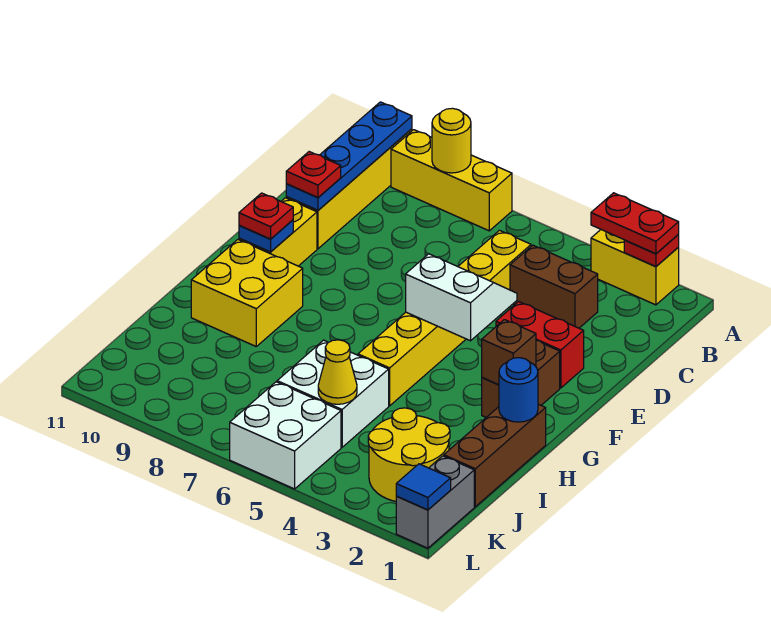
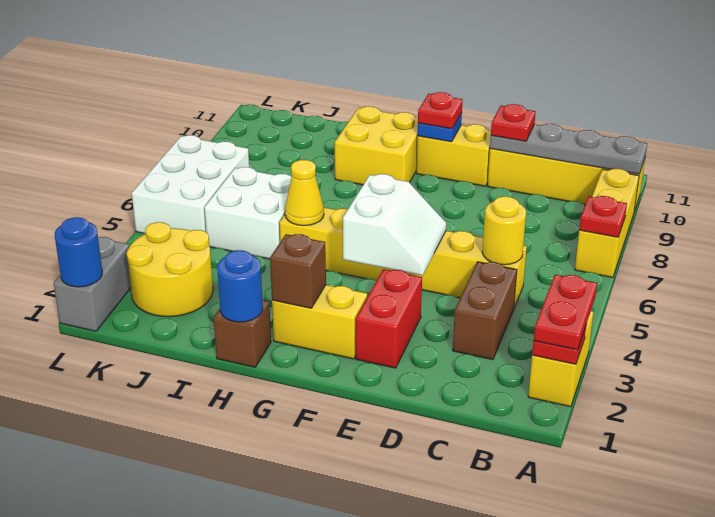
none -> red 1x1 plate [579,196,627,237]
yellow 1x1 round brick [432,108,471,173] -> yellow 1x1 round brick moved to [482,196,526,265]
blue 1x4 plate [286,102,412,210] -> grey 1x4 plate [490,124,647,174]
brown 1x2 brick [482,340,560,417] -> yellow 1x2 brick [272,285,367,359]
brown 1x3 brick [444,404,546,507] -> brown 1x1 brick [214,300,271,367]
yellow 1x1 cone [318,340,357,404] -> yellow 1x1 cone moved to [285,160,324,226]
grey 1x2 brick [396,456,474,548] -> grey 1x2 brick turned to [54,237,131,331]
white 2x2 brick [230,382,341,489] -> white 2x3 brick [132,135,249,233]
blue 1x1 tile [396,464,451,510] -> blue 1x1 round brick [55,217,102,287]

